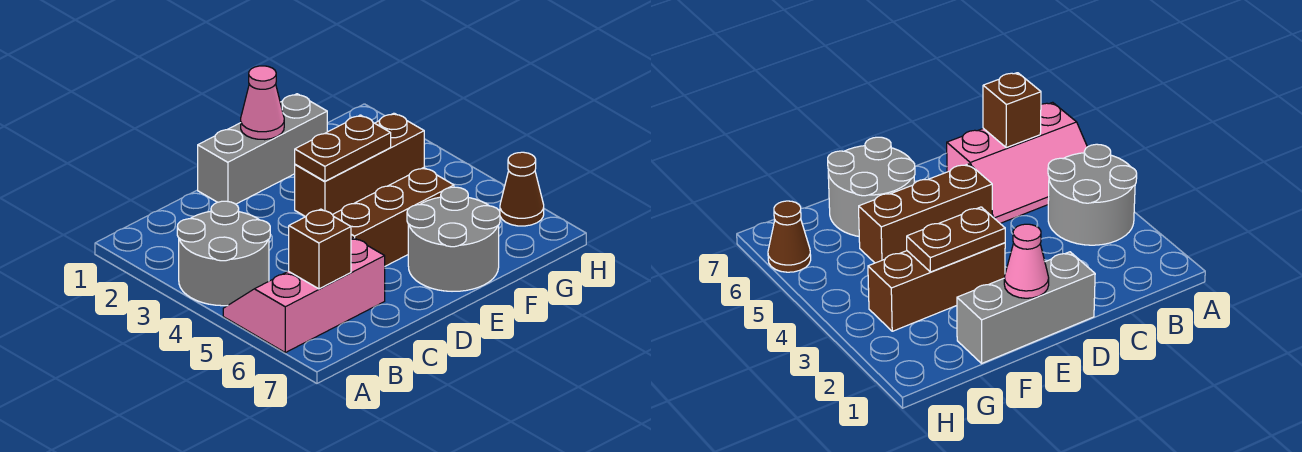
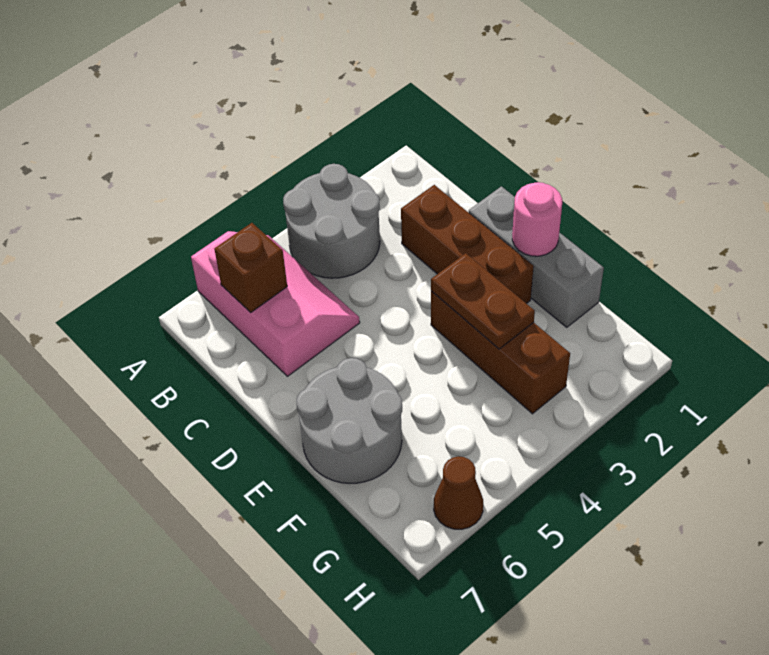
brown 1x3 brick [333,168,454,266] -> brown 1x3 brick moved to [401,185,534,304]
pink 1x1 cone [241,66,284,140] -> pink 1x1 round brick [512,182,562,256]

